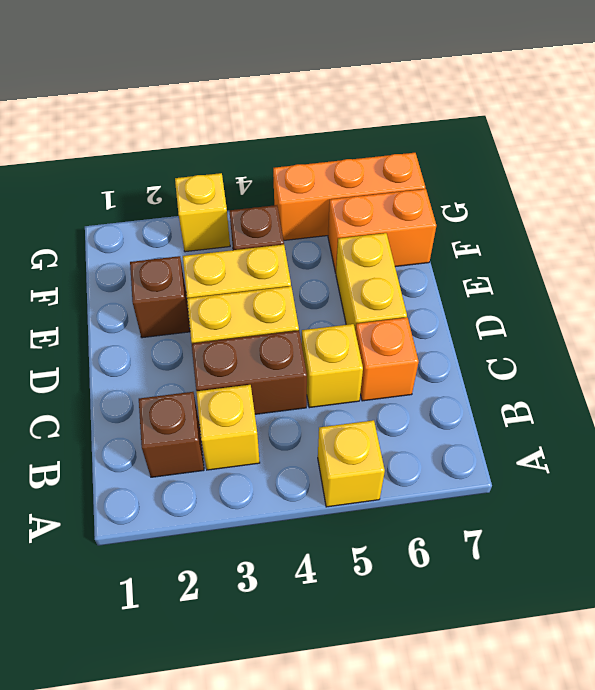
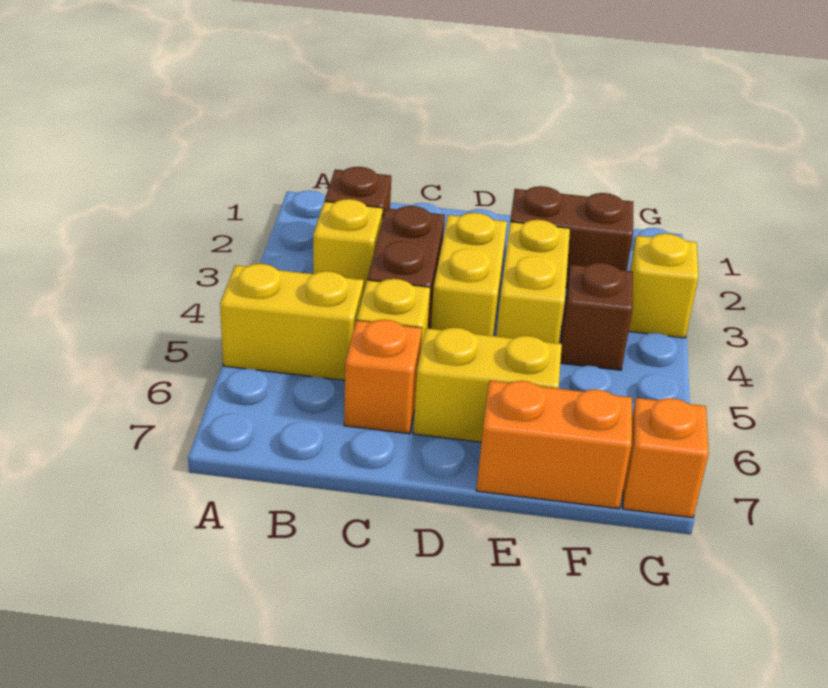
yellow 1x1 brick [318,420,385,507] -> yellow 1x2 brick [220,264,364,380]
brown 1x1 brick [130,256,190,338] -> brown 1x2 brick [510,186,633,288]
orange 1x2 brick [328,189,436,273] -> orange 1x2 brick turned to [476,381,632,509]
orange 1x3 brick [273,153,425,240] -> orange 1x1 brick [623,398,709,518]

